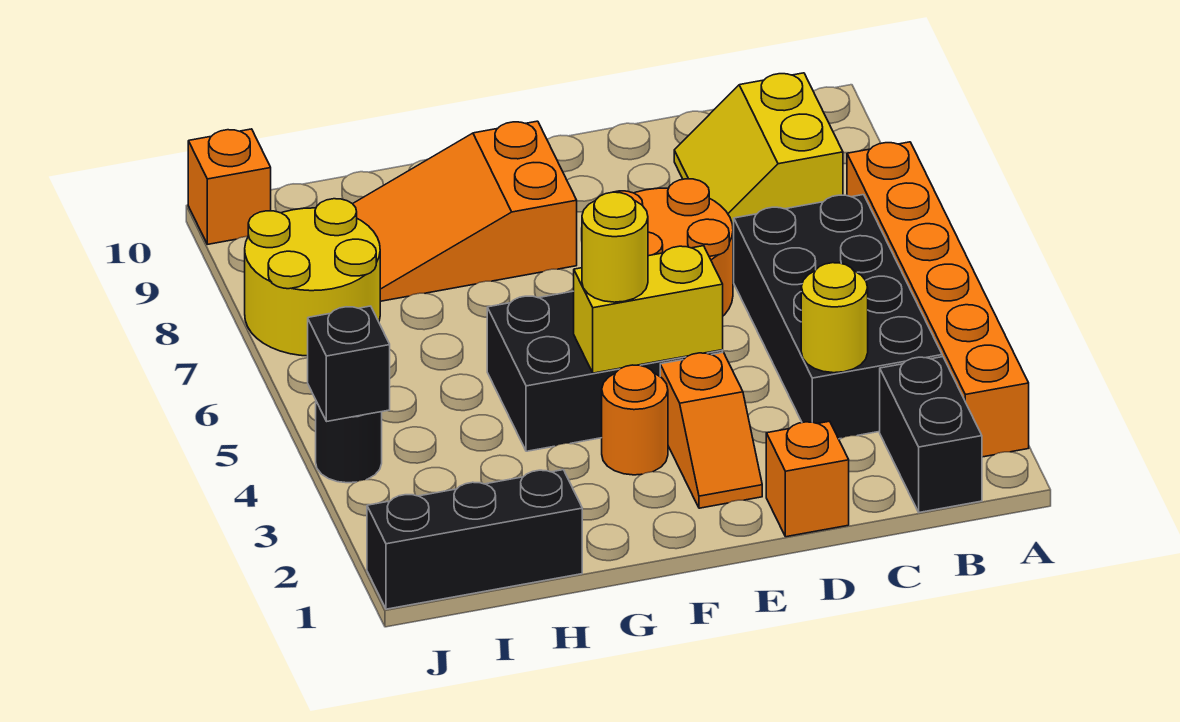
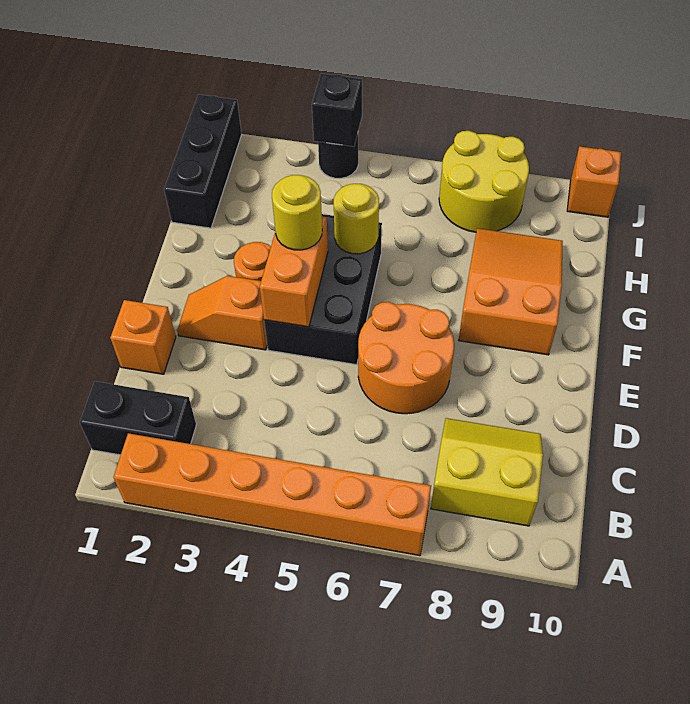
black 2x4 brick [734,195,942,439] -> none
yellow 1x1 round brick [801,263,868,373] -> yellow 1x1 round brick moved to [334,184,379,254]
yellow 1x2 brick [574,246,723,373] -> orange 1x2 brick [260,216,328,327]

